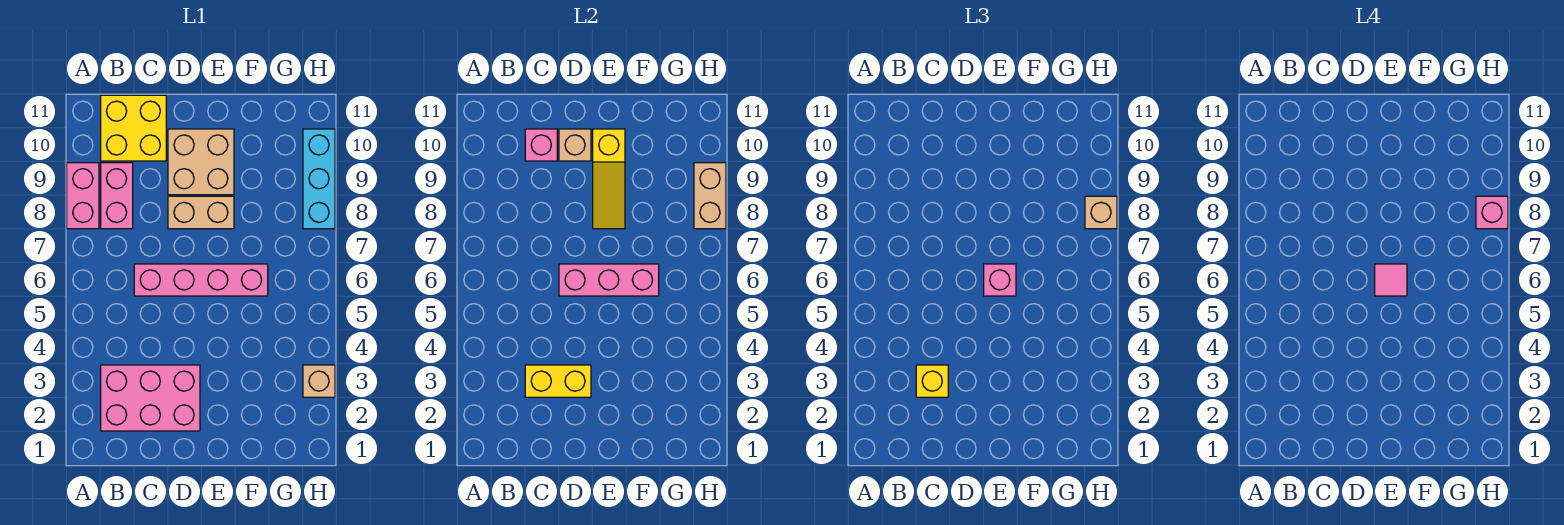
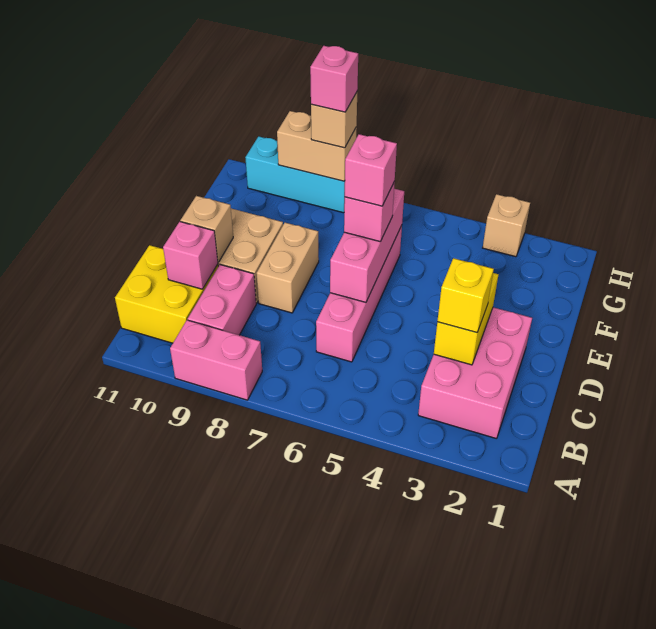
pink 1x2 brick [101,163,133,229] -> pink 1x2 brick turned to [188,265,256,335]
pink 1x1 tile [1375,264,1407,296] -> pink 1x1 brick [345,134,397,206]
yellow 1x3 slope [593,129,625,229] -> none

